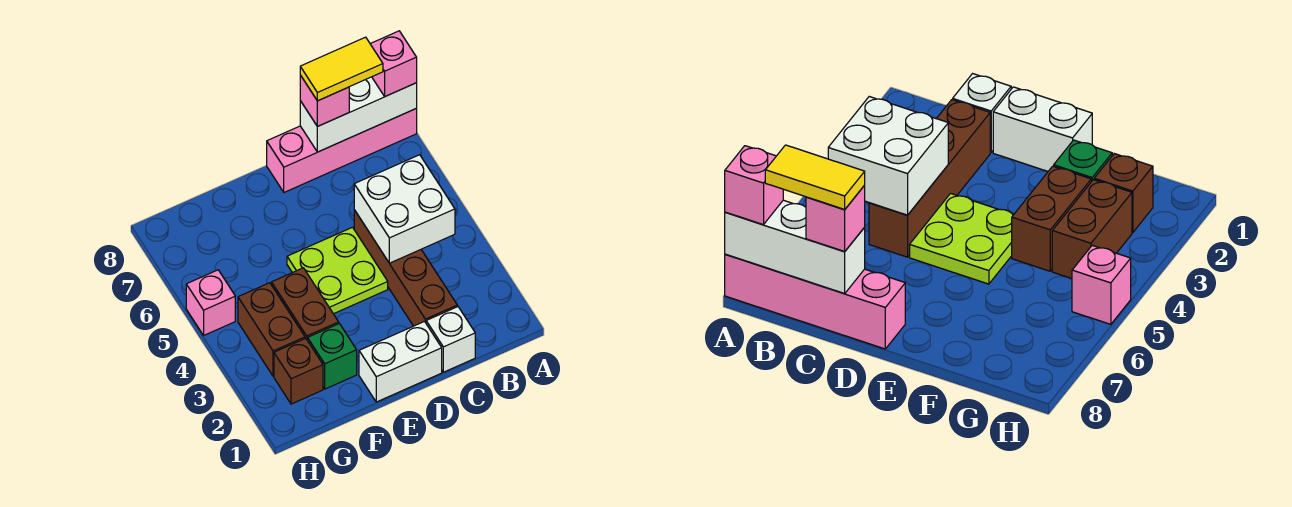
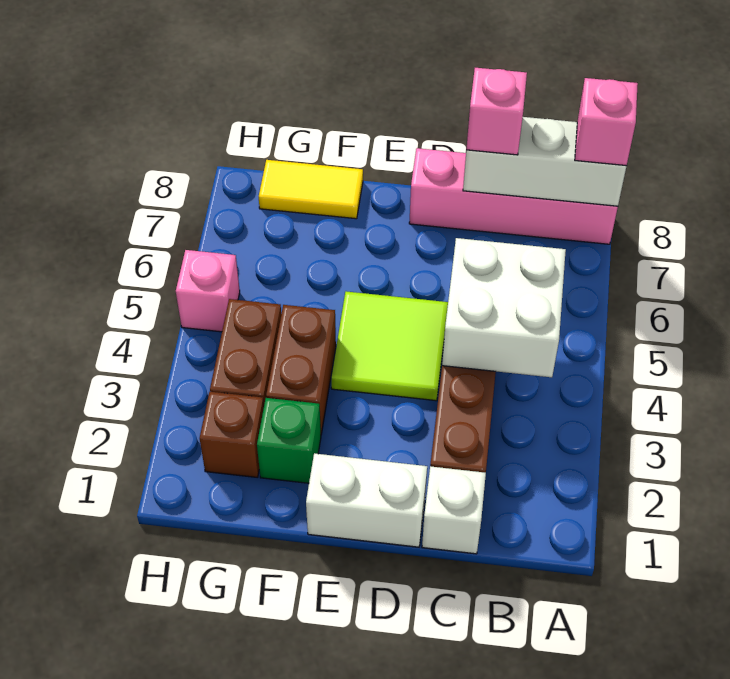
yellow 1x2 tile [300,37,383,101] -> yellow 1x2 tile moved to [259,160,363,219]
lime 2x2 plate [287,227,388,314] -> lime 2x2 tile [331,291,448,401]

